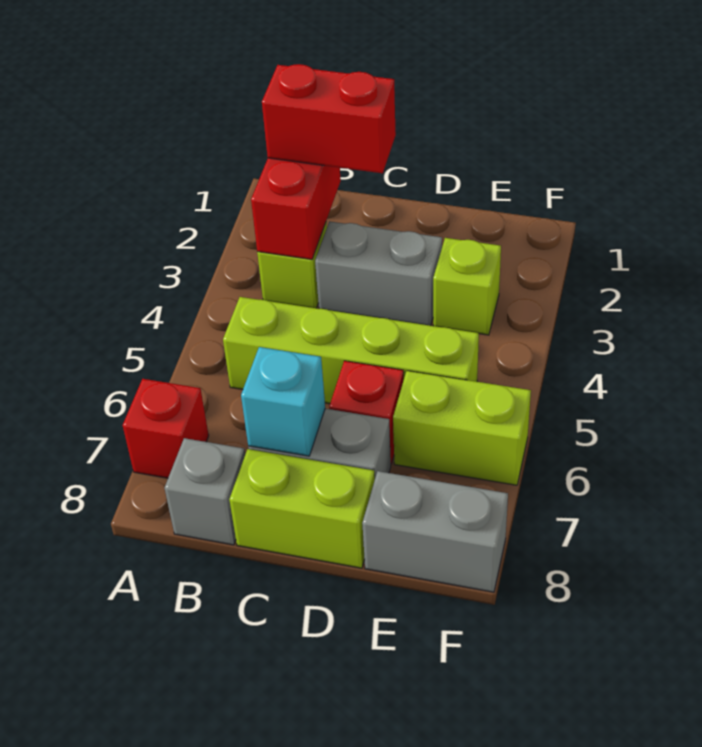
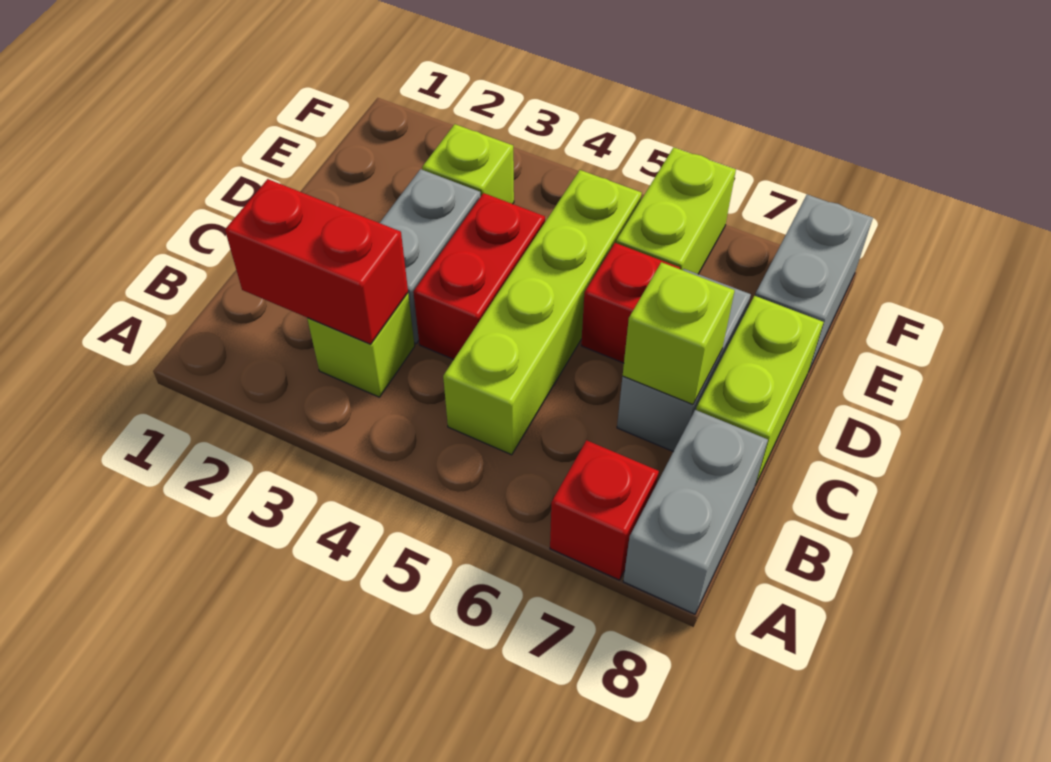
red 1x2 brick [262,64,396,173] -> red 1x2 brick moved to [413,193,545,359]
grey 1x1 brick [164,438,245,545] -> grey 1x2 brick [623,410,768,614]
cyan 1x1 brick [241,347,325,456] -> lime 1x1 brick [623,262,735,405]

